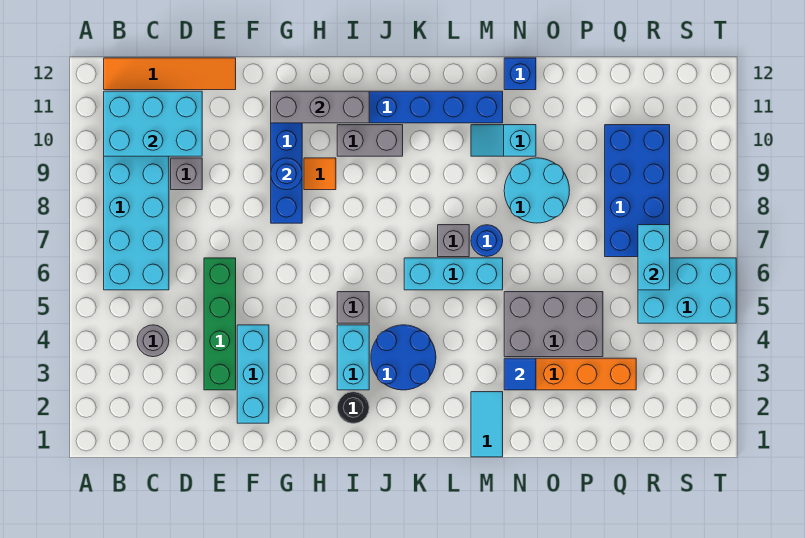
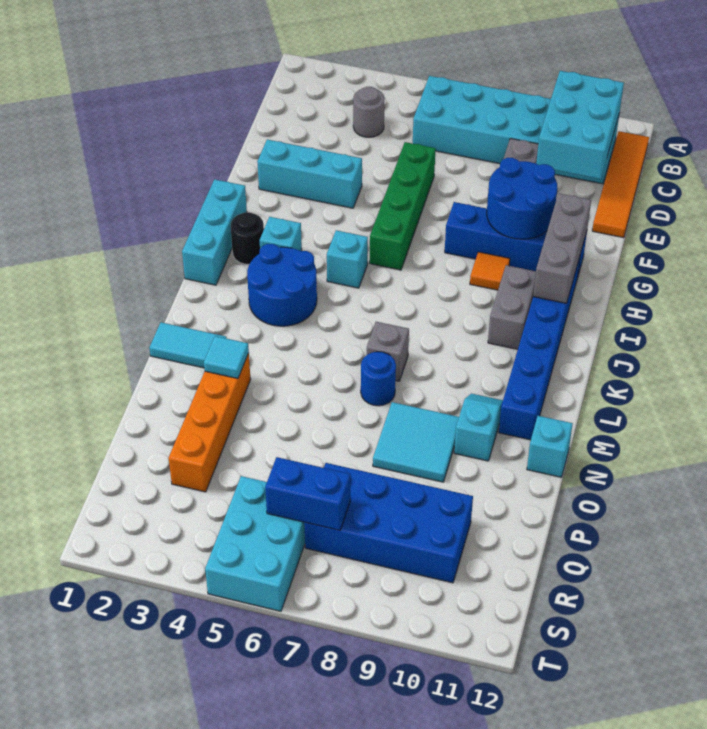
green 1x4 brick [204,258,236,390] -> green 1x4 brick turned to [370,142,436,270]
blue 1x1 round brick [271,158,302,190] -> blue 2x2 round brick [487,158,558,239]
cyan 1x2 brick [337,325,369,390] -> cyan 1x1 brick [260,217,302,251]
grey 1x1 brick [337,292,369,323] -> cyan 1x1 brick [327,230,368,288]
cyan 1x3 brick [404,258,503,290] -> cyan 1x3 brick moved to [182,179,247,285]
blue 1x1 tile [504,358,536,390] -> cyan 1x1 tile [204,336,249,378]
grey 2x3 brick [504,292,603,357] -> none
cyan 2x2 round brick [504,158,570,223] -> cyan 2x2 tile [373,402,459,482]
blue 1x1 brick [504,58,536,90] -> cyan 1x1 brick [527,416,573,477]
cyan 1x2 brick [638,225,670,290] -> blue 1x2 brick [265,457,350,530]

